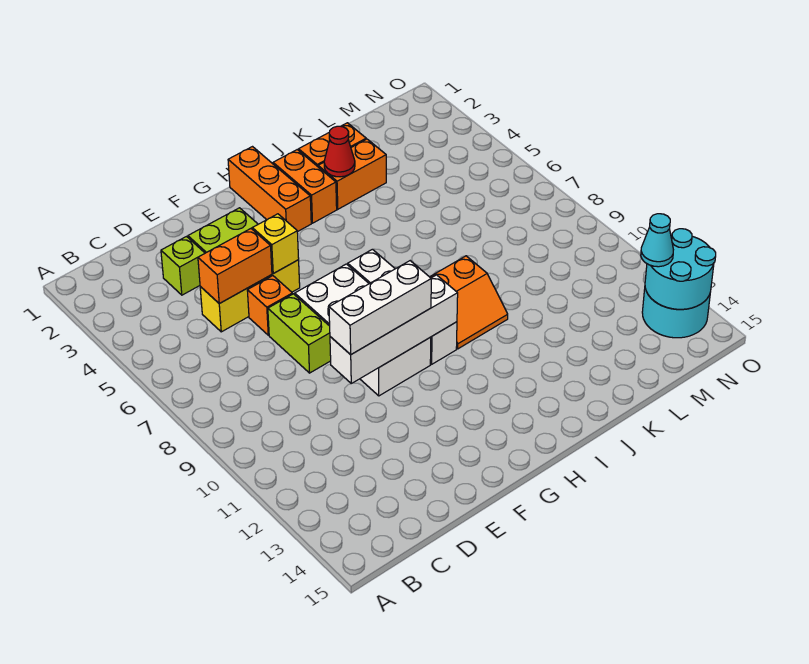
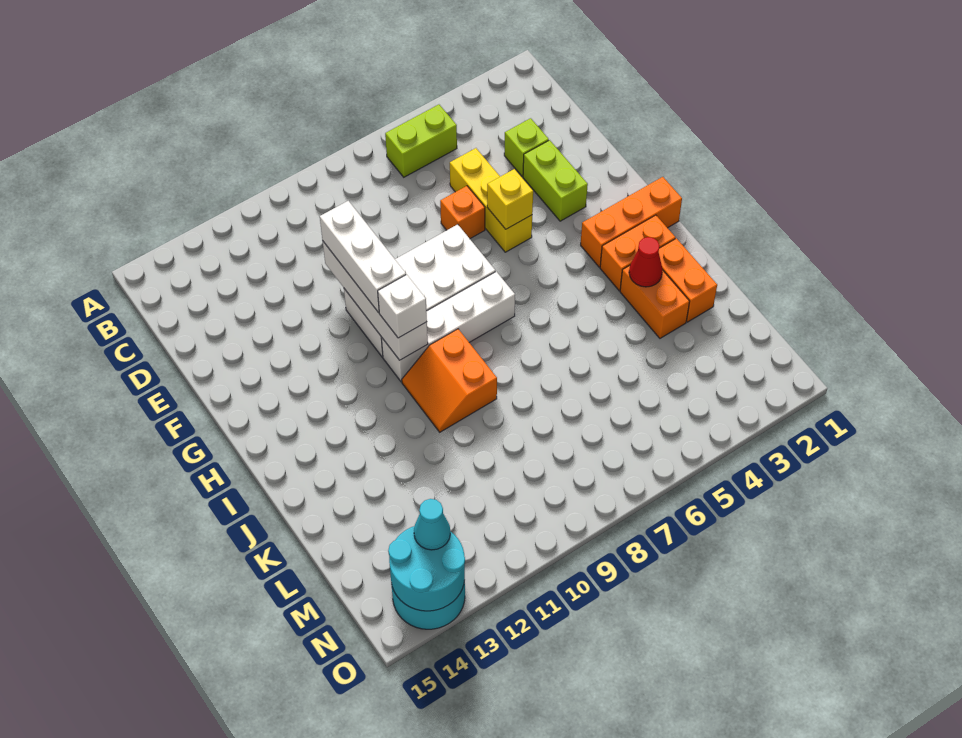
orange 1x2 brick [198,229,272,304] -> none
lime 1x2 brick [268,294,331,373] -> lime 1x2 brick moved to [385,105,457,177]
none -> white 1x1 brick [378,275,427,338]

